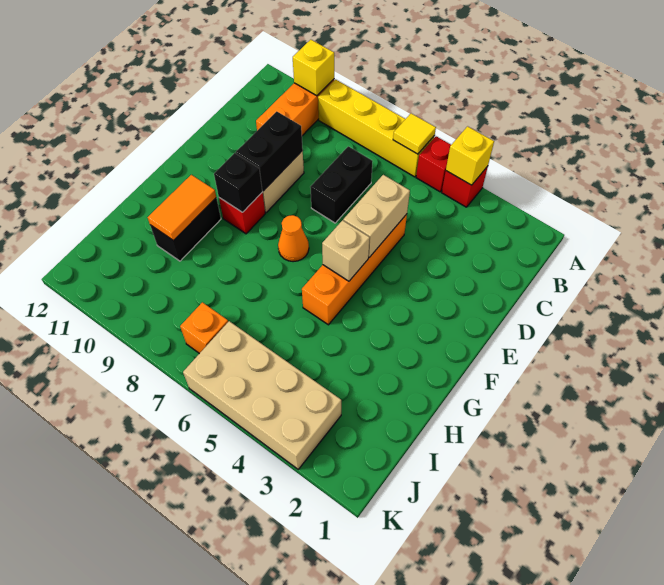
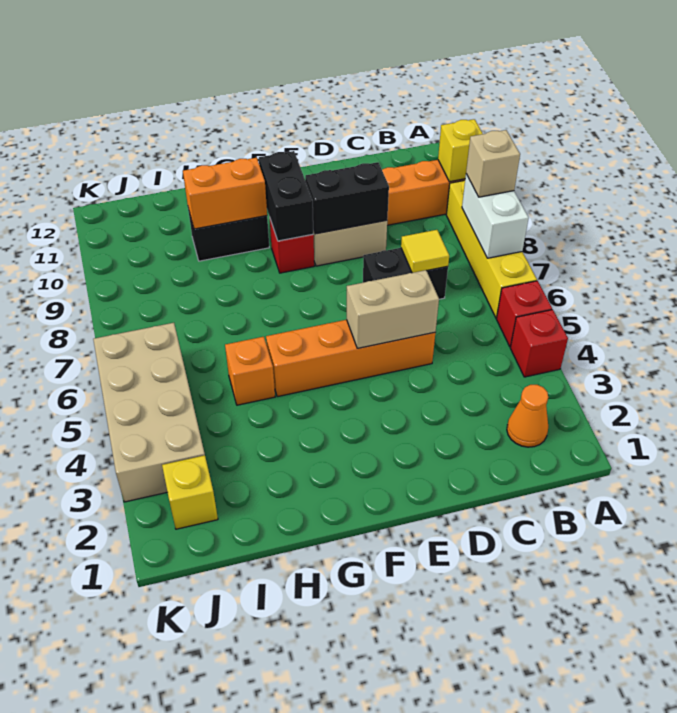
yellow 1x1 brick [446,126,494,185] -> yellow 1x1 brick moved to [162,455,218,529]
yellow 1x1 tile [393,113,436,154] -> yellow 1x1 tile moved to [401,230,449,273]
none -> white 1x2 brick [462,174,529,258]
tan 1x1 brick [322,220,370,281] -> tan 1x1 brick moved to [466,130,520,197]
orange 1x1 cone [278,215,309,262] -> orange 1x1 cone moved to [507,385,548,447]
black 1x1 brick [214,153,262,212] -> black 1x2 brick [259,151,313,241]
orange 1x2 tile [148,175,216,241] -> orange 1x2 brick [183,158,267,229]
orange 1x1 brick [180,302,228,354] -> orange 1x1 brick moved to [225,337,275,405]

